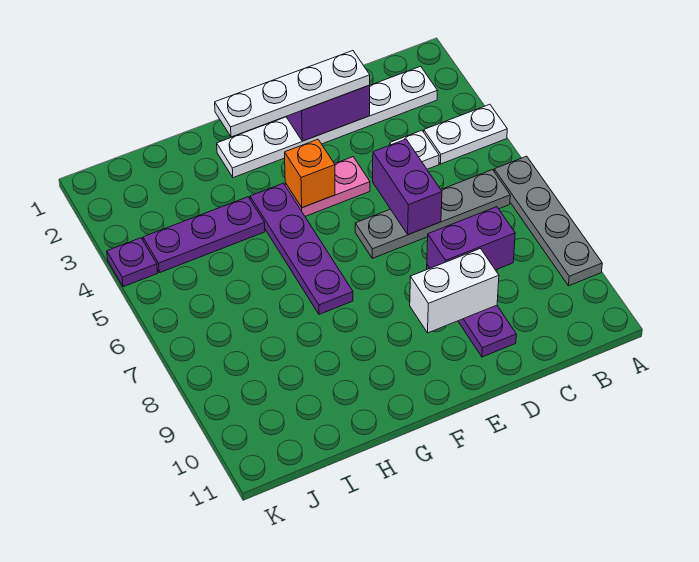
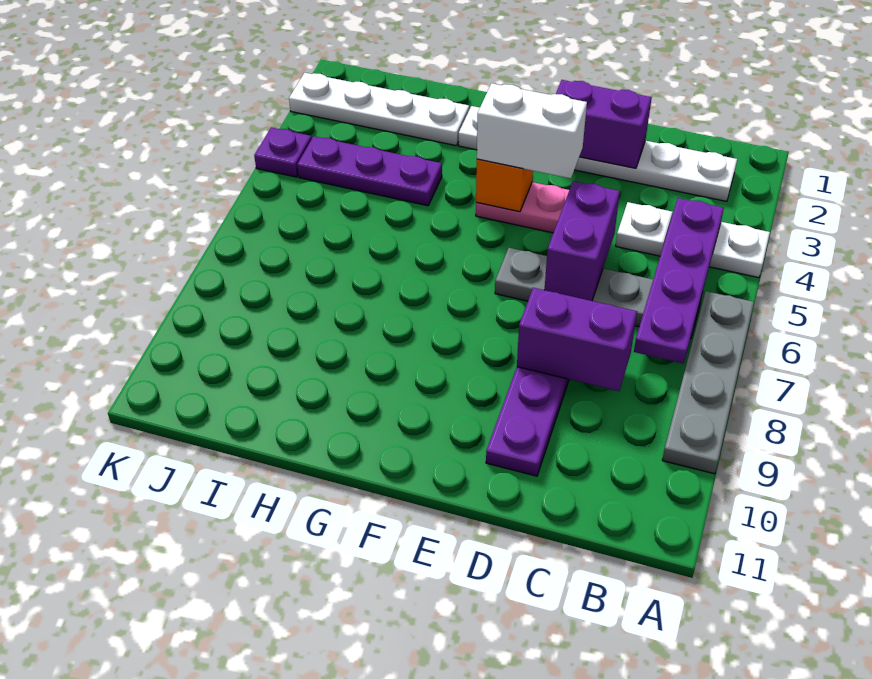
white 1x4 plate [215,51,370,137] -> white 1x4 plate moved to [289,73,469,146]
white 1x2 brick [410,249,499,333] -> white 1x2 brick moved to [477,83,587,178]
purple 1x4 plate [250,183,353,314] -> purple 1x4 plate moved to [634,198,724,364]

